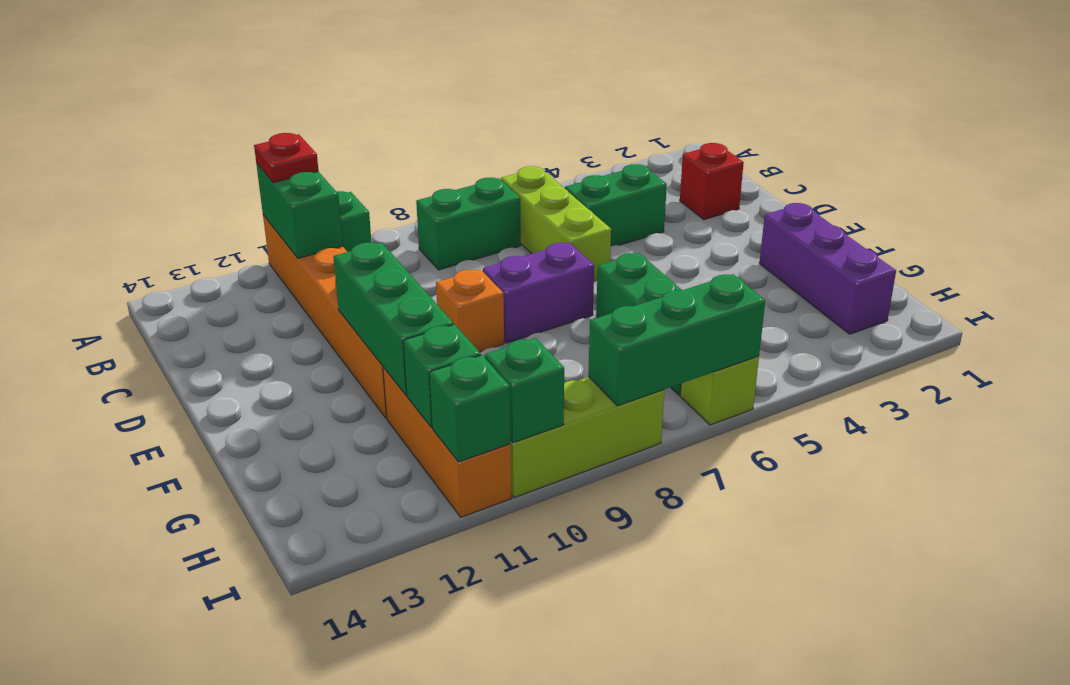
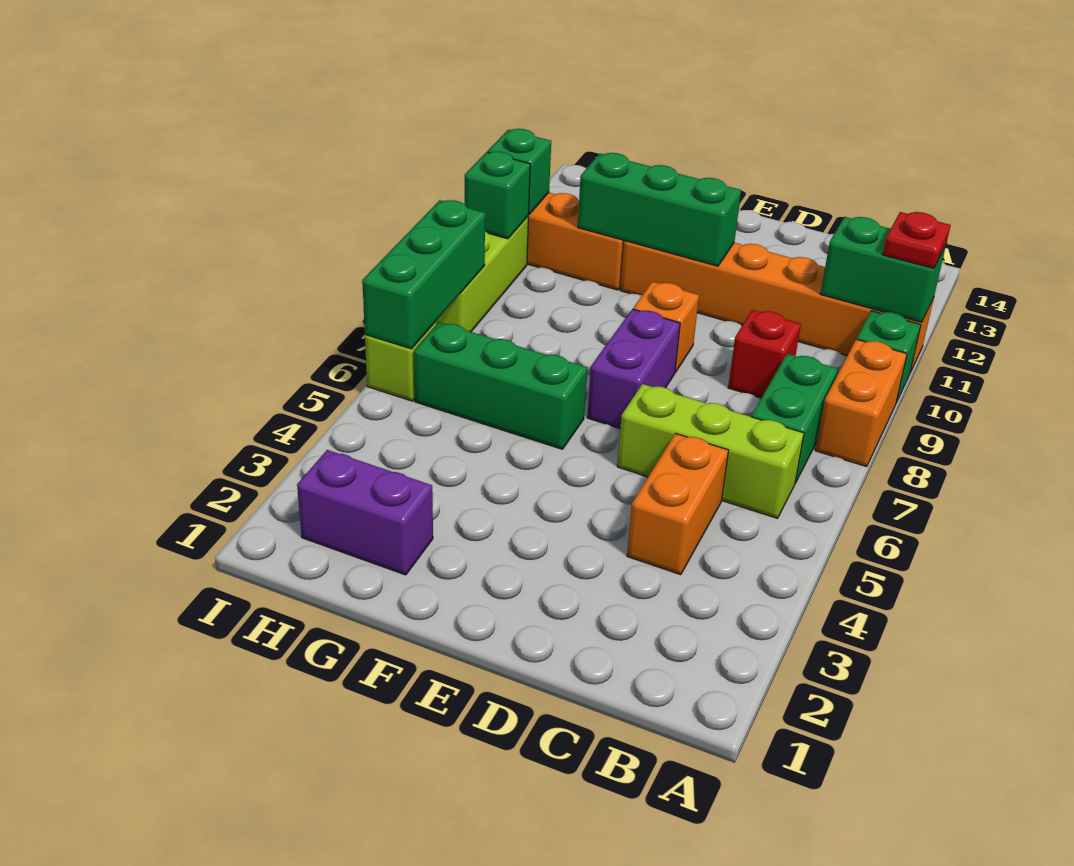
none -> orange 1x2 brick [815,339,907,467]
red 1x1 brick [680,143,744,220] -> red 1x1 brick moved to [728,310,801,398]
green 1x2 brick [565,164,667,246] -> orange 1x2 brick [627,433,729,575]
purple 1x3 brick [759,203,896,334] -> purple 1x2 brick [297,450,433,575]
green 1x1 brick [403,324,481,428] -> none

